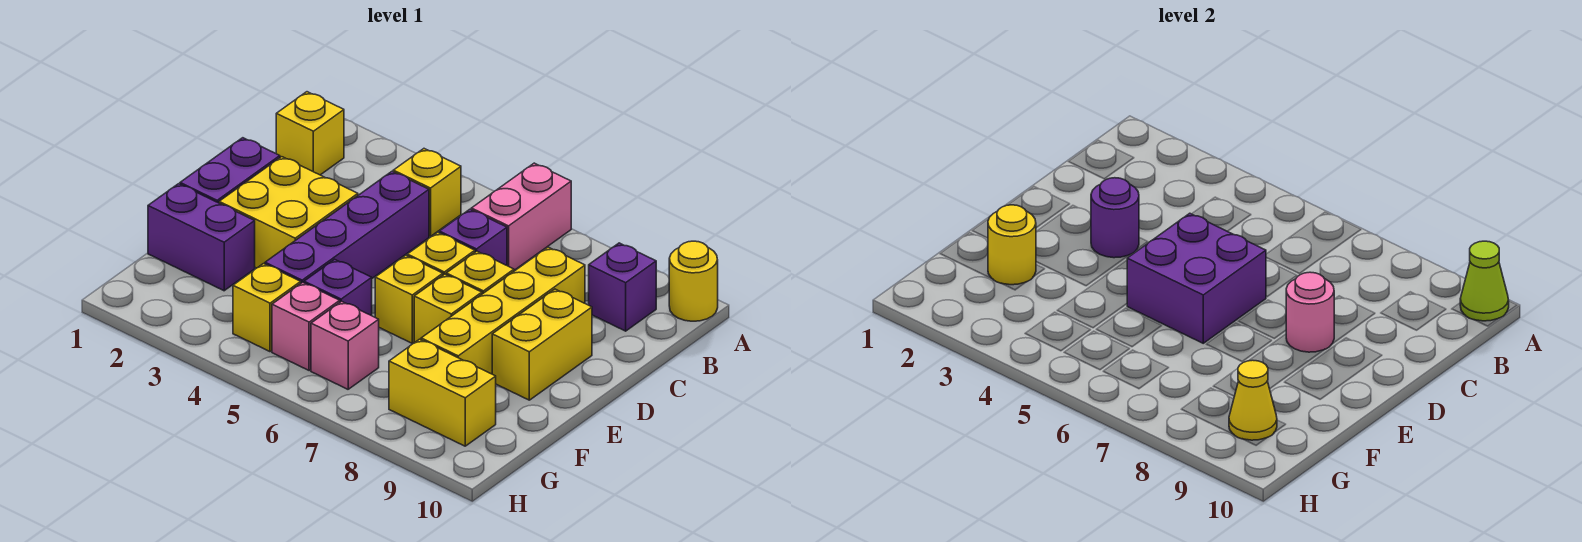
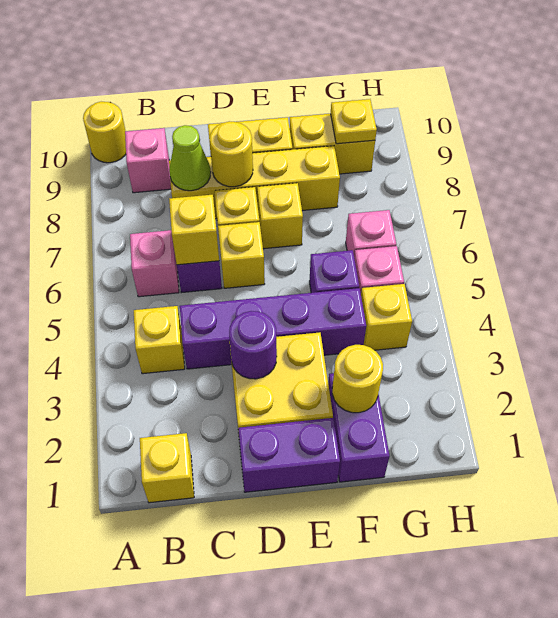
pink 1x2 brick [471,163,571,270] -> pink 1x1 brick [130,230,179,297]
lime 1x1 cone [1460,241,1509,321] -> lime 1x1 cone moved to [169,125,211,191]
purple 1x1 brick [589,243,656,331] -> pink 1x1 brick [125,128,171,193]
purple 2x2 brick [1127,213,1266,343] -> none
pink 1x1 round brick [1286,272,1334,352] -> yellow 1x1 round brick [210,121,253,187]
yellow 1x1 brick [375,255,443,343] -> yellow 1x1 brick moved to [169,195,219,265]
yellow 1x2 brick [389,339,496,446] -> yellow 1x2 brick turned to [290,114,375,174]
yellow 1x1 cone [1229,360,1277,440] -> yellow 1x1 plate [330,99,377,144]

